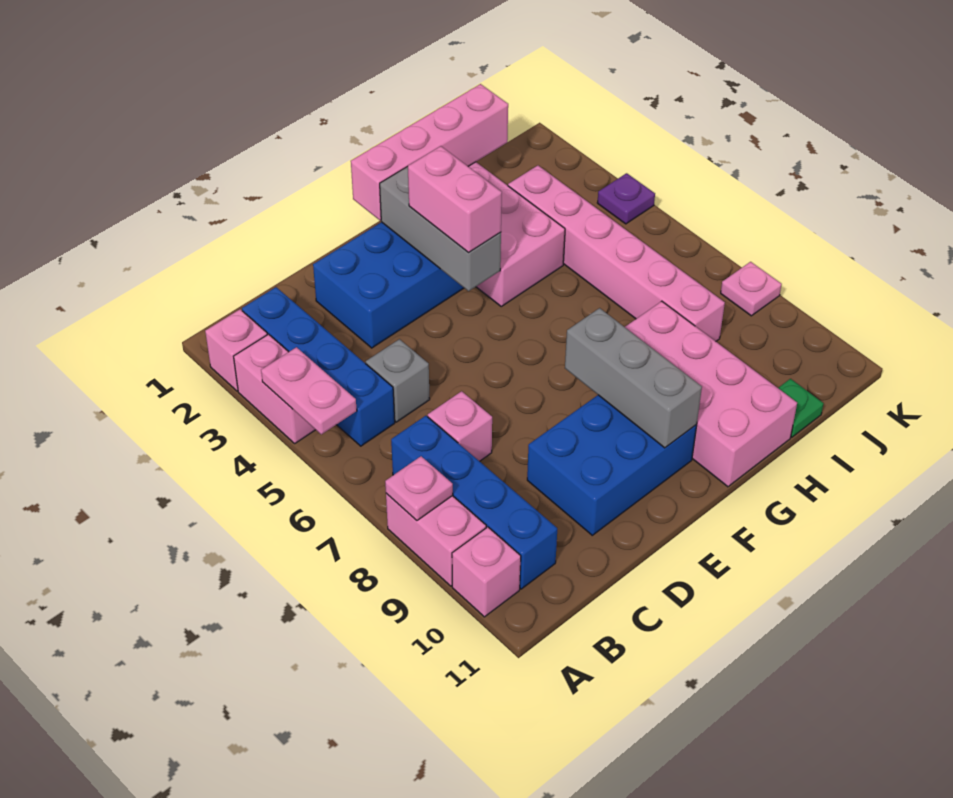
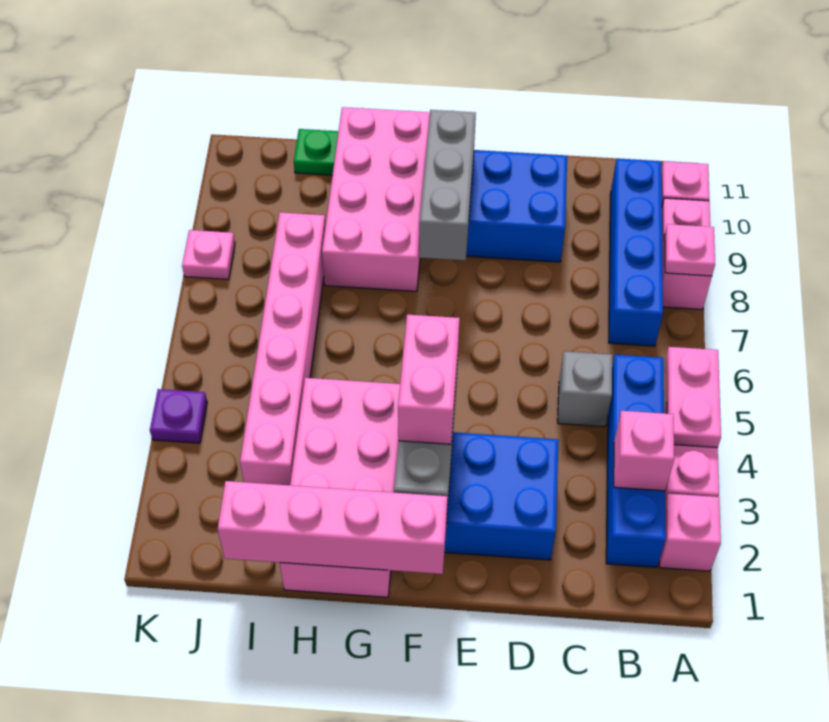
pink 1x1 brick [428,391,492,461] -> pink 1x1 brick moved to [614,411,674,491]

